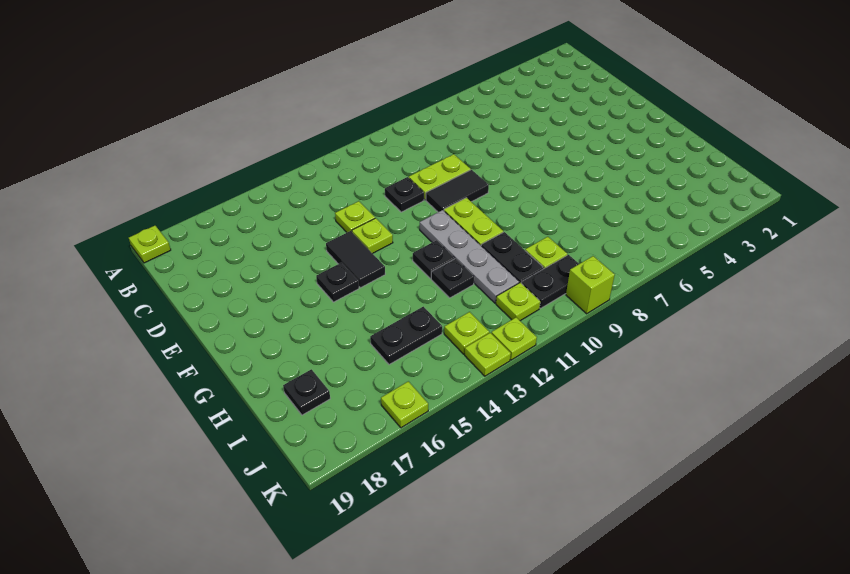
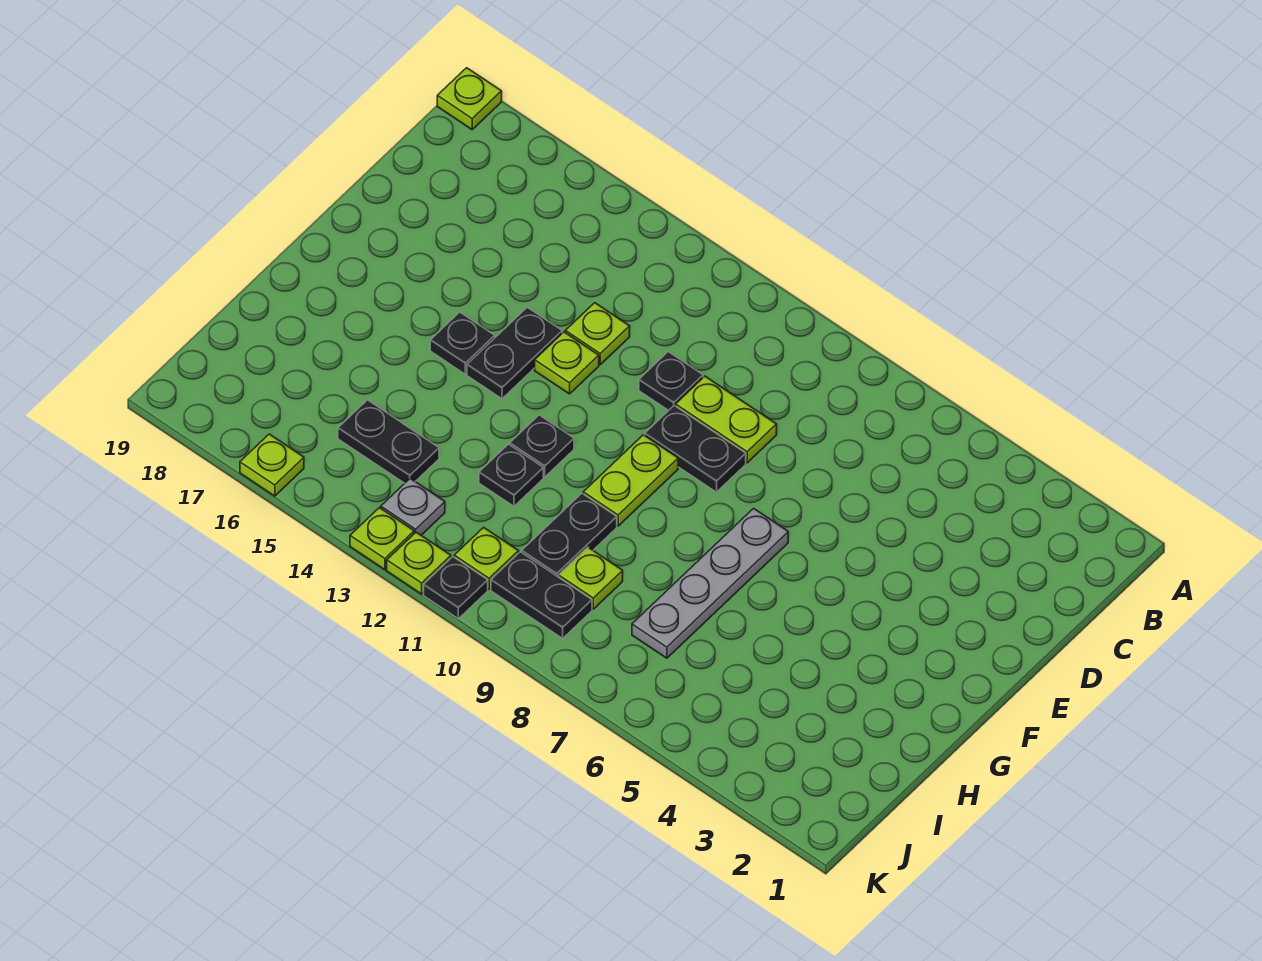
black 1x2 tile [426,170,489,212] -> black 1x2 plate [645,406,746,492]
black 1x2 tile [326,231,385,288] -> black 1x2 plate [467,307,562,399]
grey 1x4 plate [420,210,519,303] -> grey 1x4 plate moved to [632,508,788,658]
black 1x1 plate [283,369,330,415] -> black 1x1 plate moved to [424,557,488,619]
lime 1x1 plate [444,312,489,354] -> grey 1x1 plate [381,478,445,535]
lime 1x1 brick [566,256,615,314] -> none

